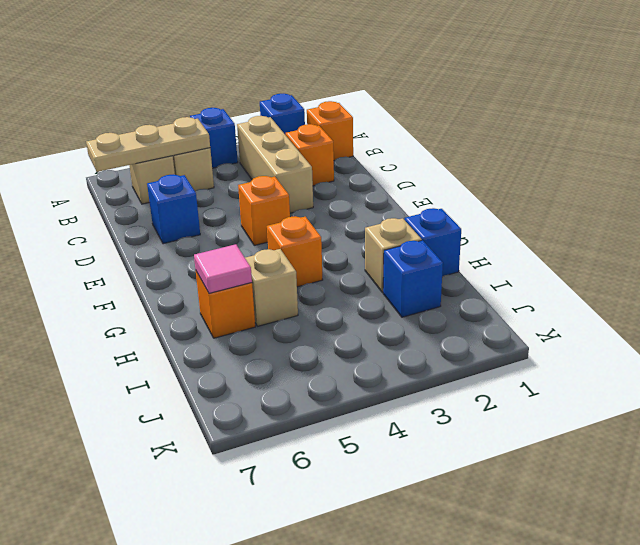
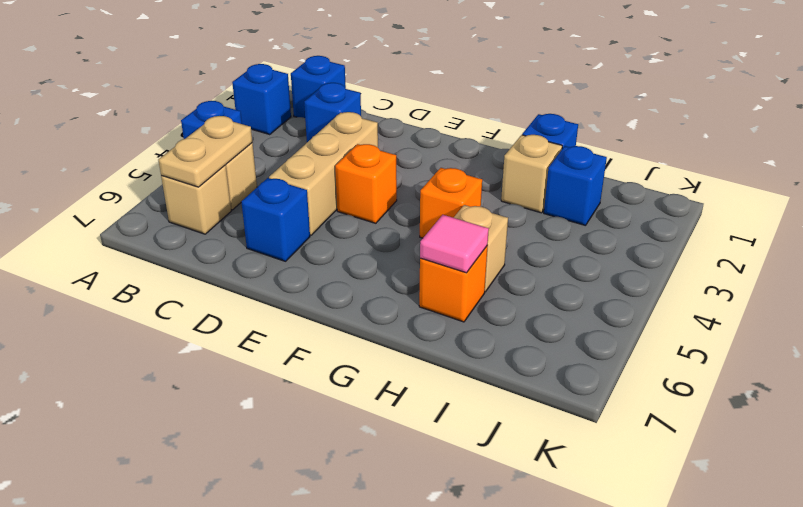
orange 1x1 brick [307,101,353,161] -> blue 1x1 brick [291,56,346,118]
tan 1x3 brick [237,116,313,213] -> tan 1x3 brick turned to [269,112,378,235]
tan 1x3 plate [86,117,210,172] -> tan 1x2 plate [159,116,252,187]
orange 1x1 brick [286,124,334,186] -> blue 1x1 brick [304,83,361,142]

